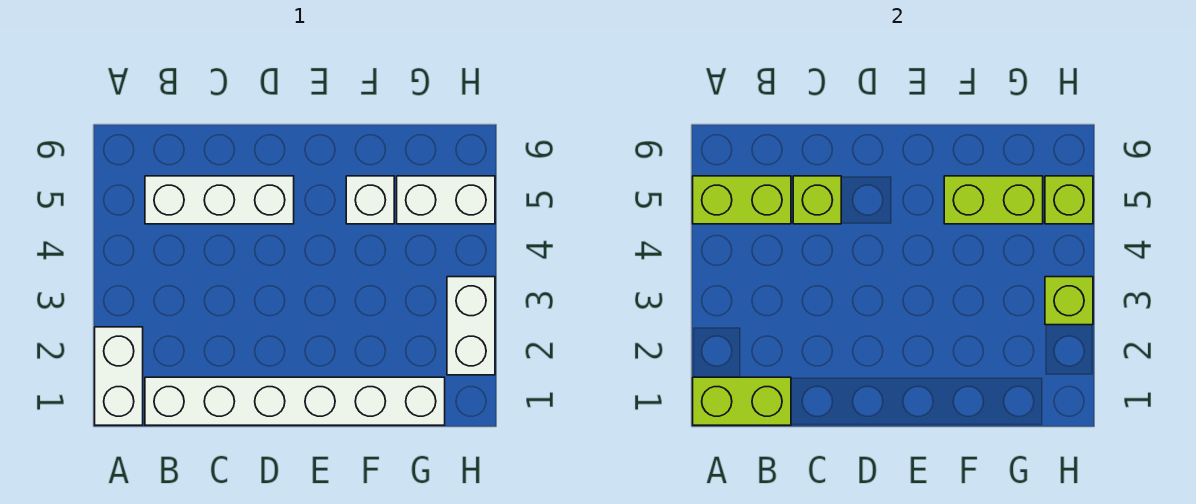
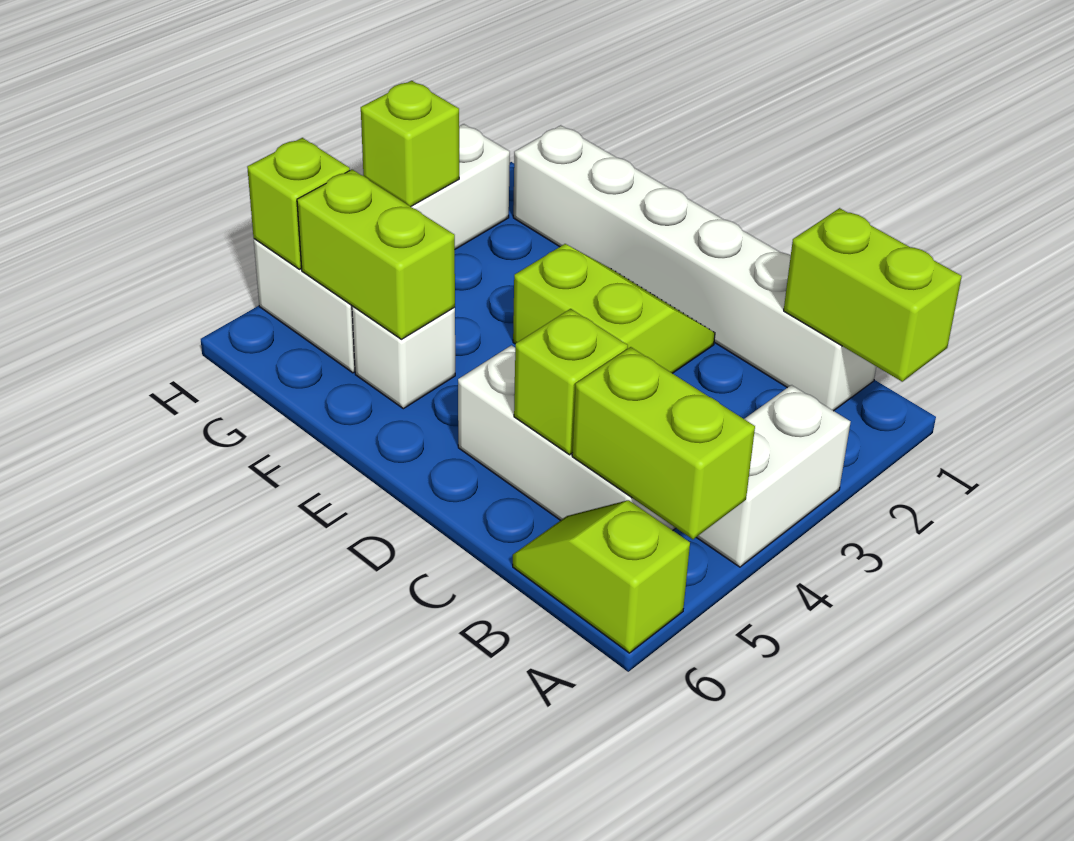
white 1x2 brick [95,327,143,425] -> white 1x2 brick moved to [696,385,851,567]
none -> lime 1x2 slope [513,500,690,653]
none -> lime 2x2 slope [513,244,715,373]

